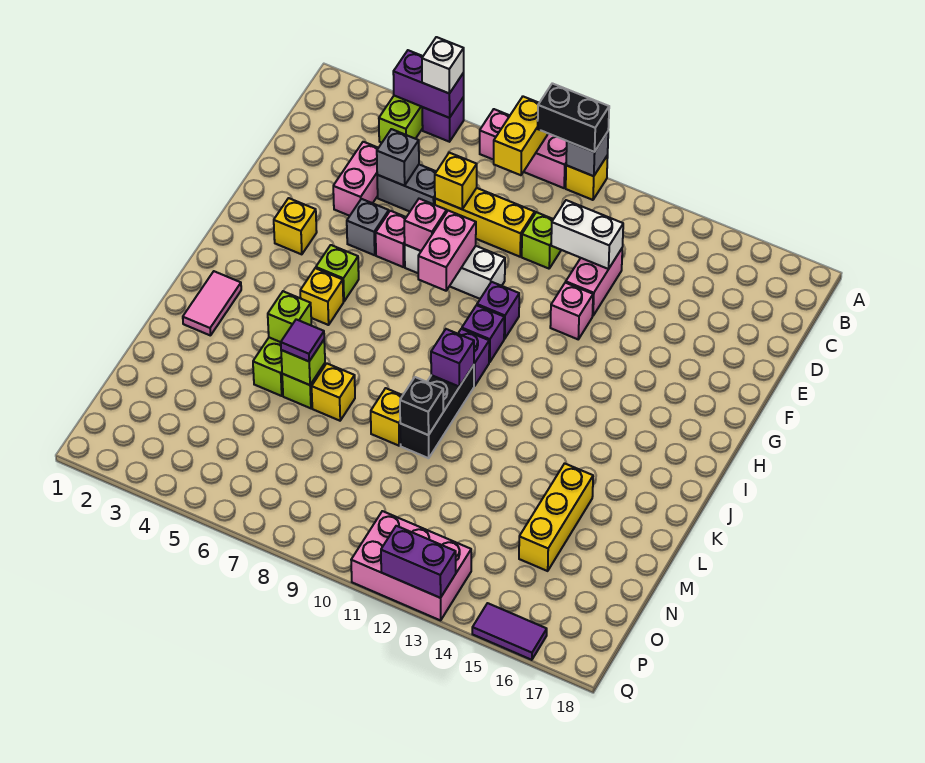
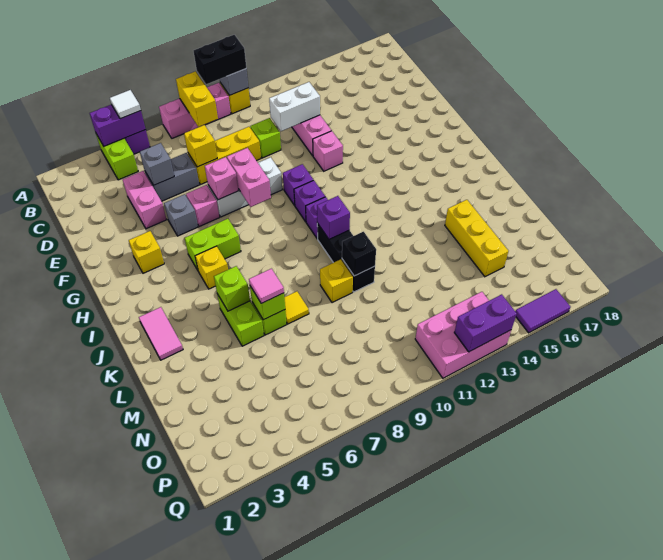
white 1x1 brick [422,37,464,93] -> white 1x1 tile [110,90,141,119]
lime 1x1 brick [316,245,359,302] -> lime 1x2 brick [185,219,241,270]
purple 1x1 tile [281,319,324,361] -> pink 1x1 tile [249,269,284,303]
yellow 1x1 brick [312,363,355,421] -> yellow 1x1 tile [284,291,309,324]

